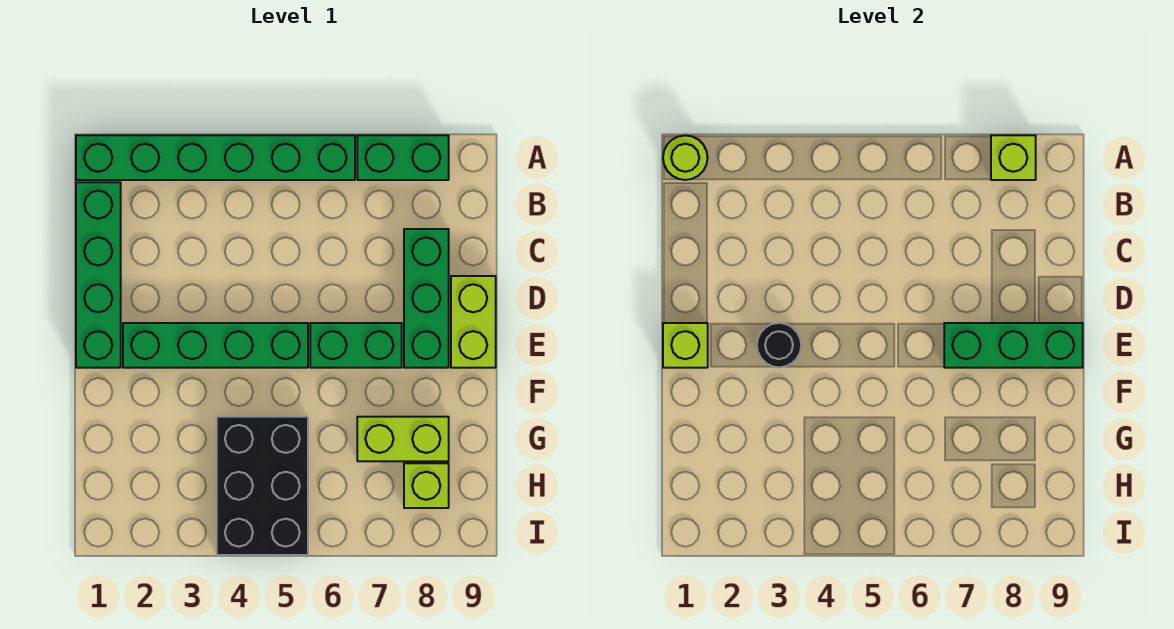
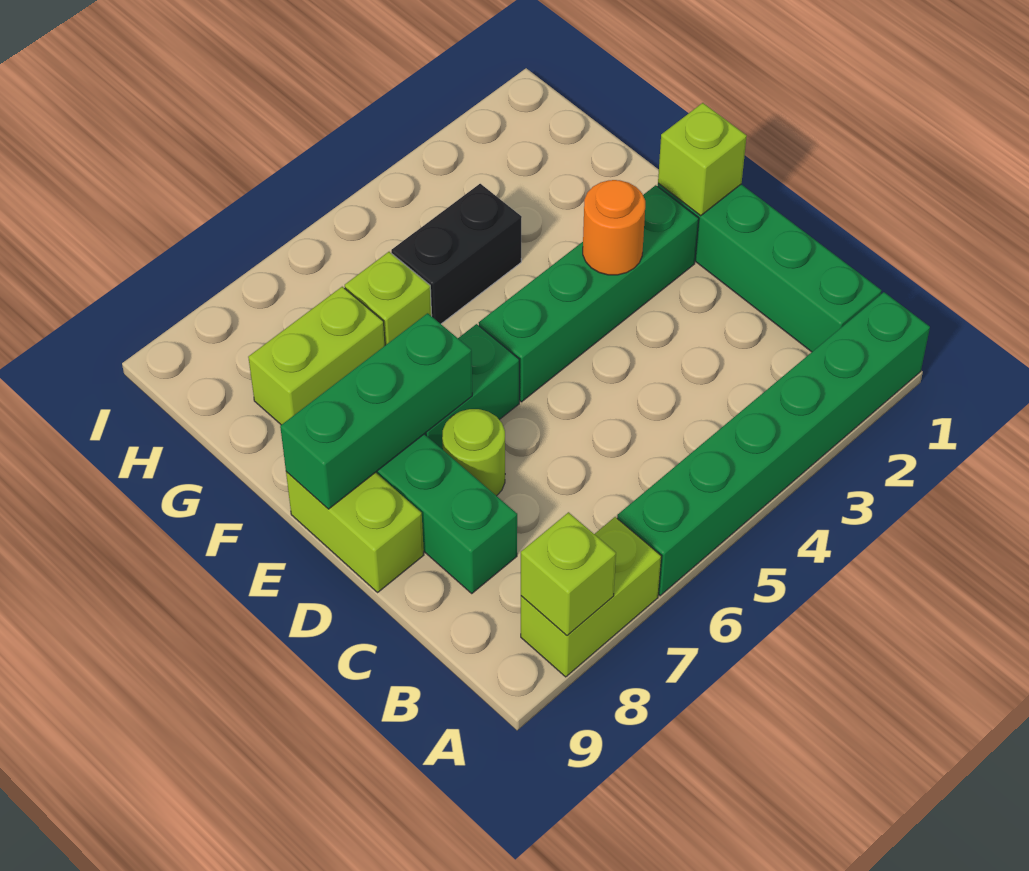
lime 1x1 round brick [663,135,708,180] -> lime 1x1 round brick moved to [442,409,505,496]
green 1x2 brick [357,135,449,180] -> lime 1x2 brick [521,517,661,677]
black 1x1 round brick [757,323,801,367] -> orange 1x1 round brick [583,180,645,275]
black 2x3 brick [217,417,308,555] -> black 1x2 brick [391,184,522,324]
lime 1x1 brick [404,463,449,508] -> lime 1x1 brick moved to [345,252,432,345]

